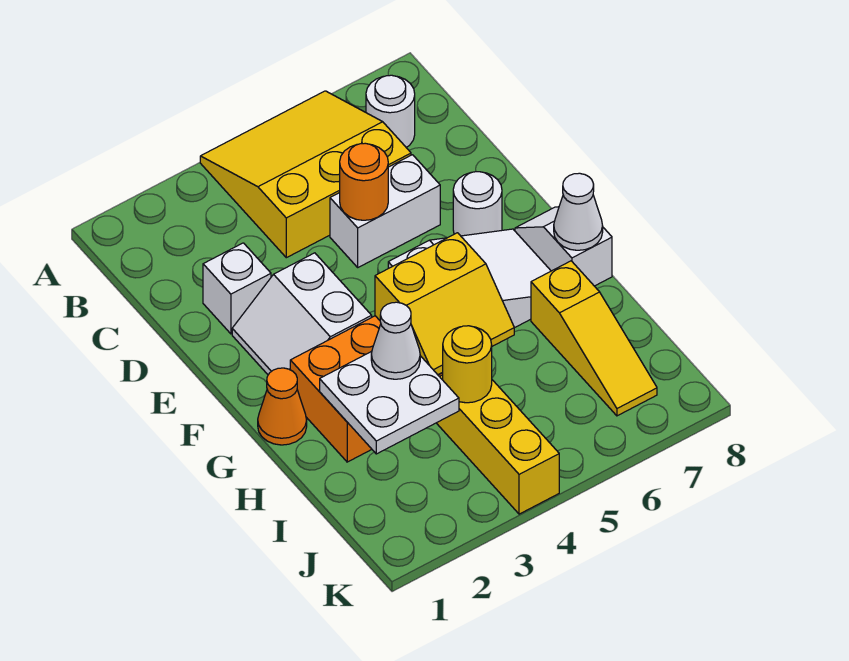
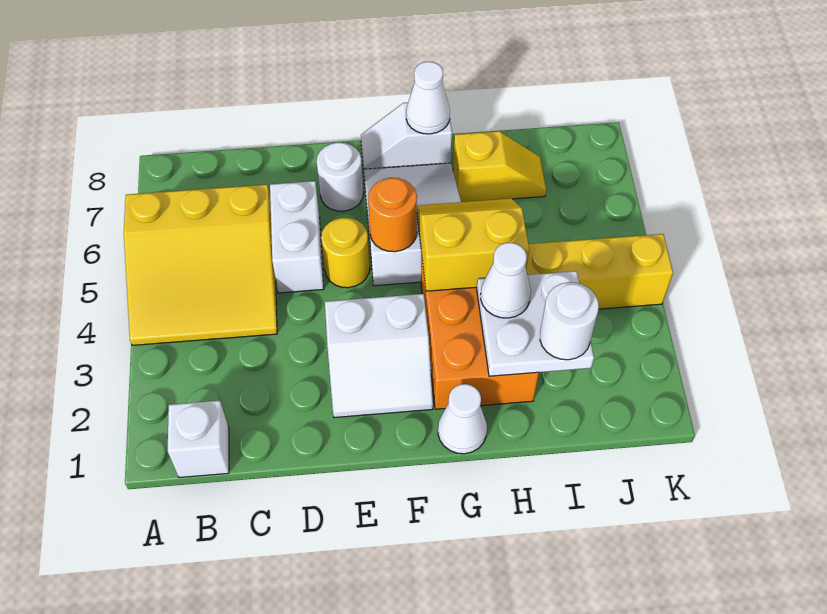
yellow 3x3 slope [200,91,411,258] -> yellow 3x3 slope turned to [124,185,277,345]
white 1x1 round brick [366,75,415,148] -> white 1x1 round brick moved to [540,282,599,360]
white 1x1 brick [203,243,271,334] -> white 1x1 brick moved to [168,400,229,478]
orange 1x1 round brick [340,143,388,220] -> orange 1x1 round brick moved to [368,178,417,252]
orange 1x1 cone [258,368,307,445] -> white 1x1 cone [438,384,487,454]
yellow 2x2 slope [375,233,514,375] -> yellow 2x2 slope turned to [417,199,529,291]
yellow 1x3 slope [531,261,657,416] -> yellow 1x2 slope [453,131,546,202]
yellow 1x1 round brick [442,326,492,403] -> yellow 1x1 round brick moved to [321,218,370,288]

